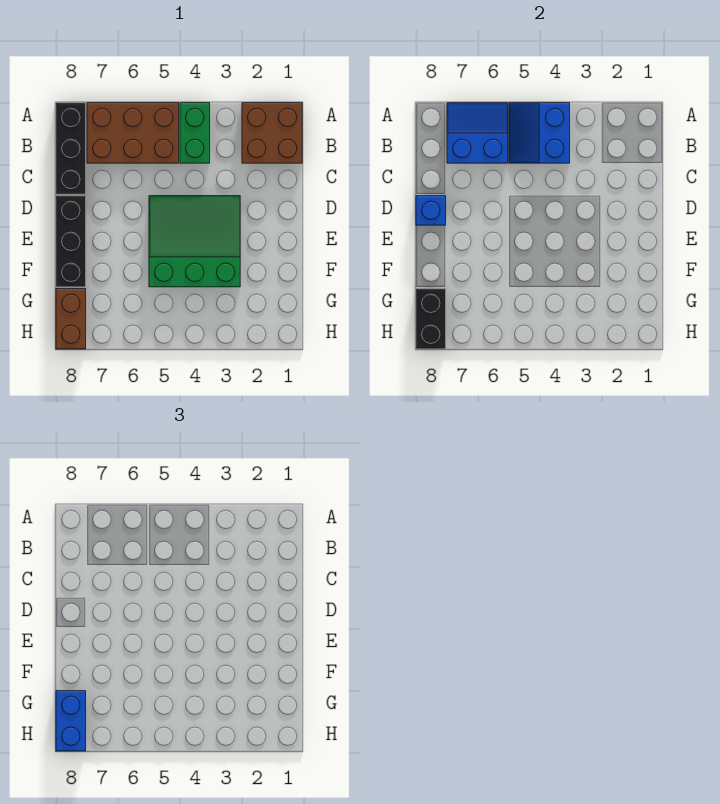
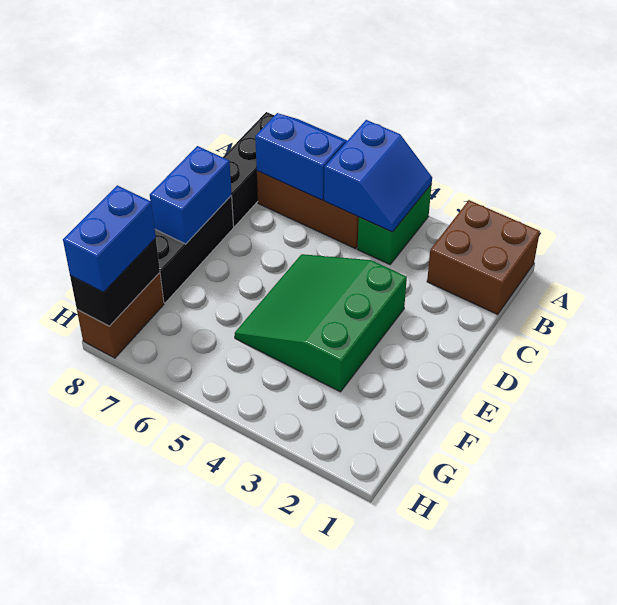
blue 2x2 slope [509,103,570,163] -> blue 2x2 slope turned to [324,120,432,232]
green 3x3 slope [149,196,240,287] -> green 3x3 slope turned to [235,254,407,392]
blue 1x1 brick [416,196,446,225] -> blue 1x2 brick [150,146,232,244]

